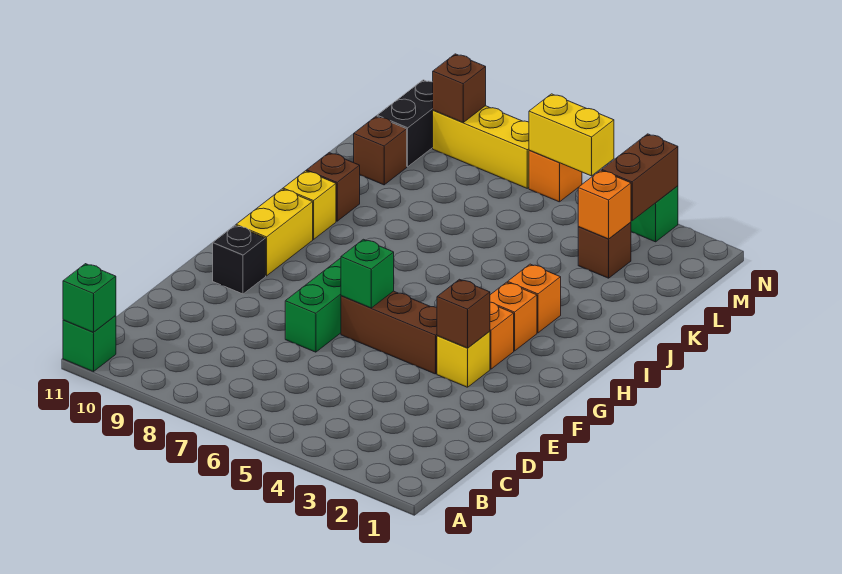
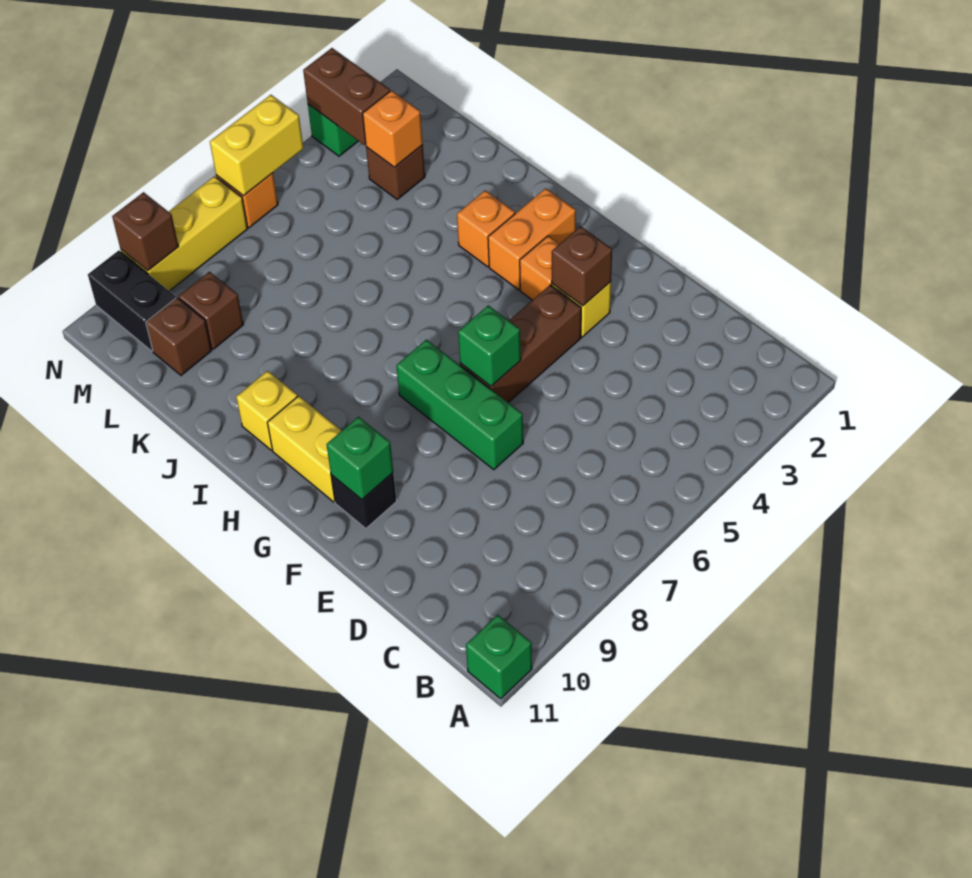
green 1x1 brick [63,264,116,332] -> green 1x1 brick moved to [326,417,393,499]
orange 1x1 brick [490,282,537,351] -> orange 1x2 brick [488,188,576,290]
brown 1x1 brick [307,153,360,221] -> brown 1x1 brick moved to [179,272,243,349]

